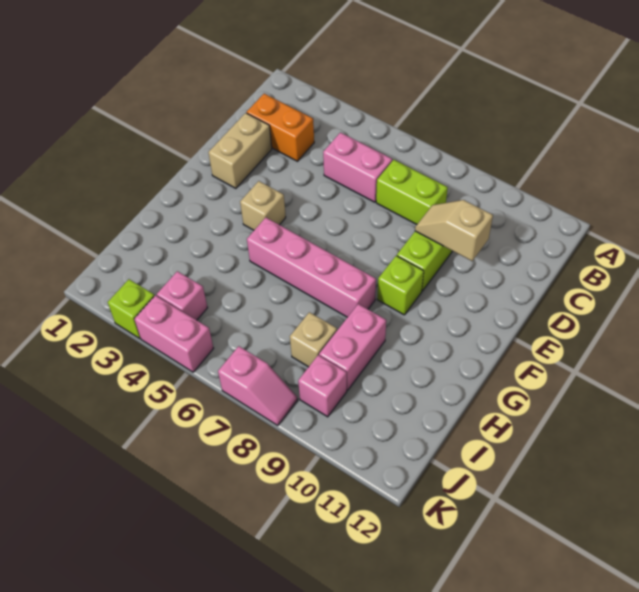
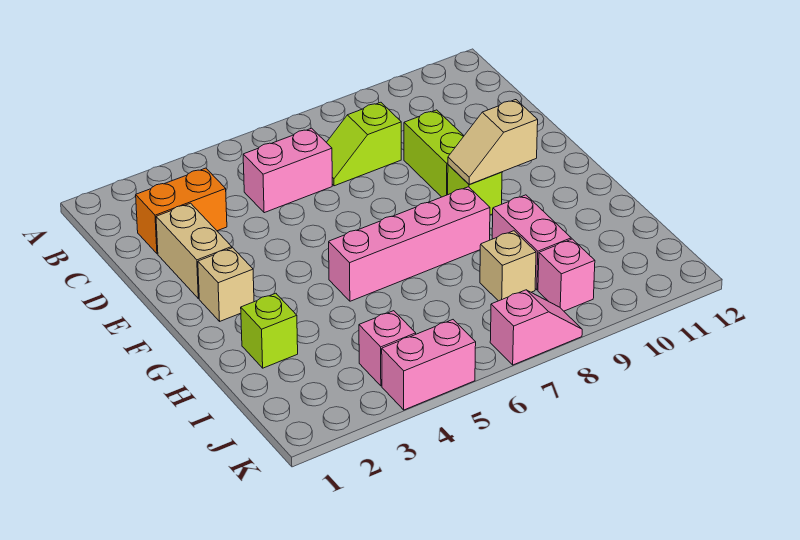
lime 1x2 brick [376,160,448,224] -> lime 1x2 slope [326,102,401,186]
tan 1x2 slope [415,200,493,261] -> tan 1x2 slope moved to [448,100,538,184]
tan 1x1 brick [240,181,286,230] -> tan 1x1 brick moved to [198,248,254,321]
lime 1x1 brick [108,279,155,338] -> lime 1x1 brick moved to [241,293,298,368]

